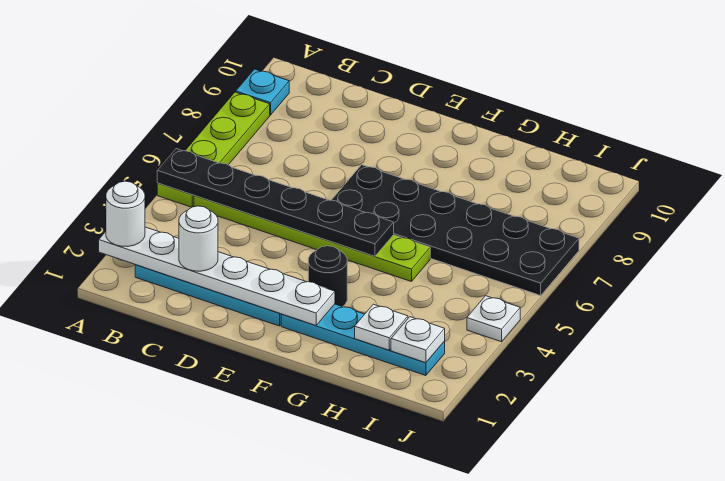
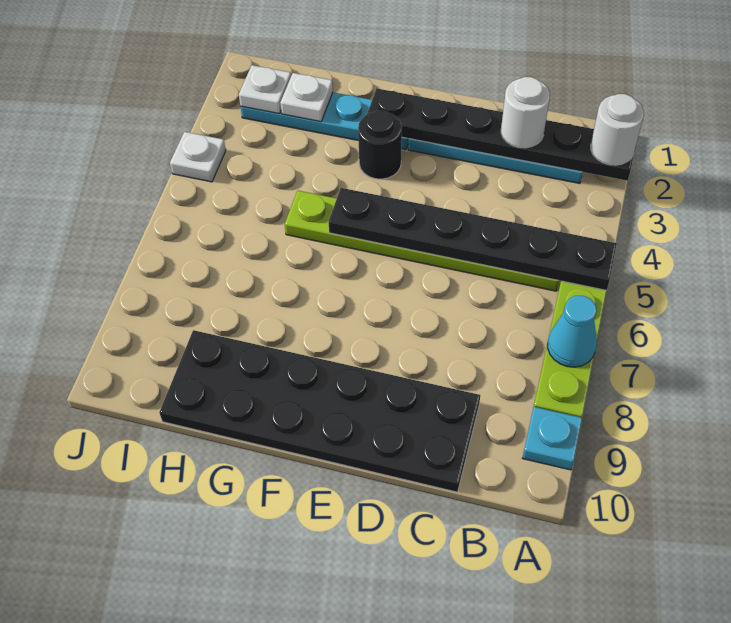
white 1x6 plate [99,227,335,325] -> black 1x6 plate [367,88,634,181]
none -> cyan 1x1 cone [548,296,597,367]
black 2x6 plate [332,165,579,296] -> black 2x6 plate moved to [159,330,480,492]

